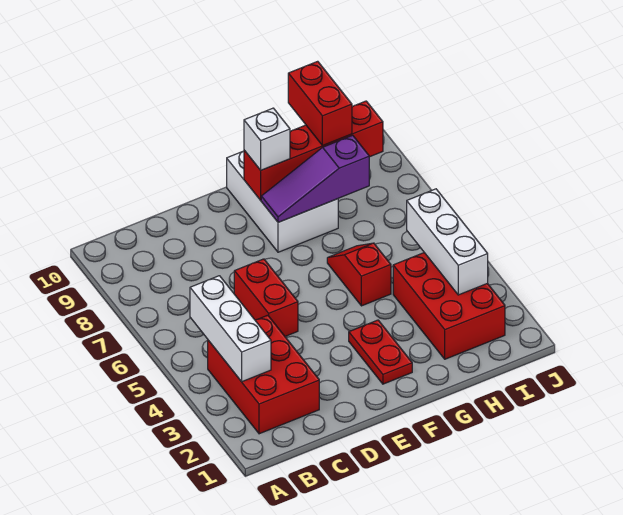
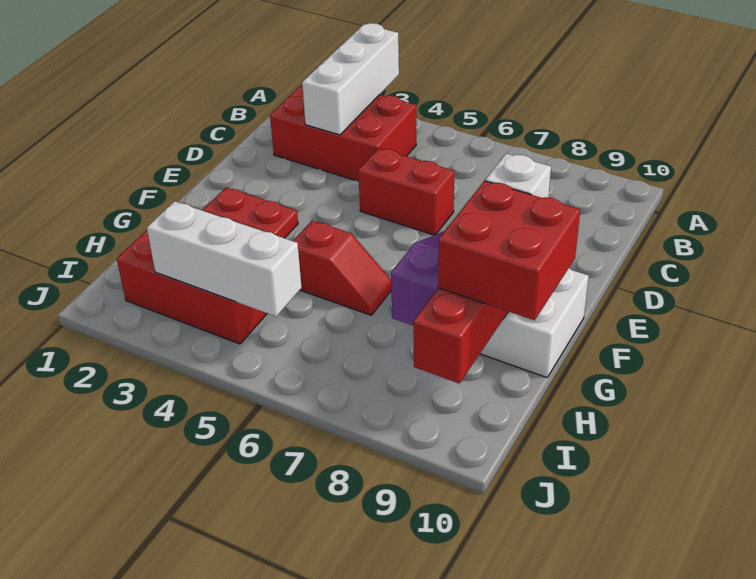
white 1x3 brick [190,276,271,382] -> white 1x3 brick turned to [302,23,399,135]
red 1x2 brick [288,61,352,146] -> red 2x2 brick [438,181,580,320]

